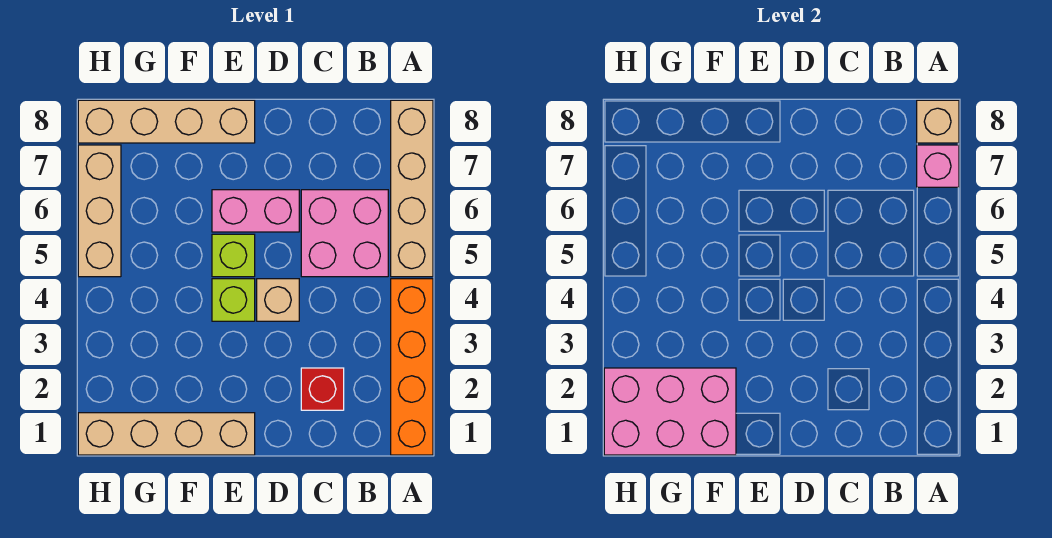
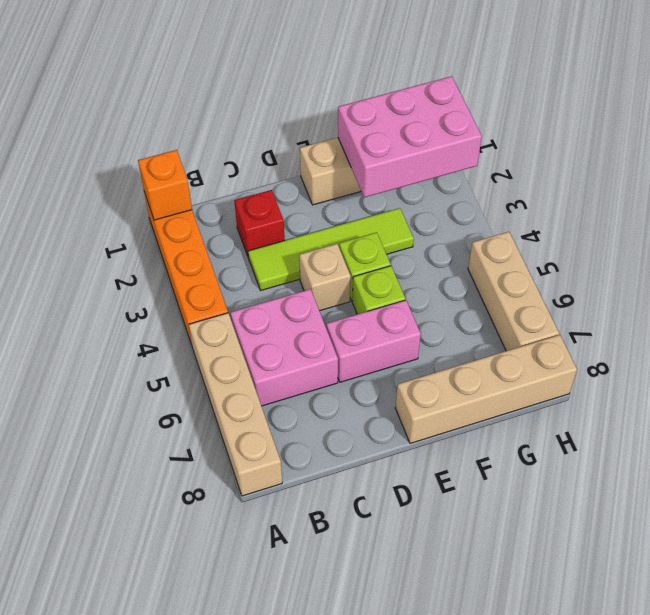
none -> orange 1x1 brick [138,150,192,220]
pink 1x1 brick [917,145,959,187] -> none
tan 1x1 brick [917,100,959,143] -> none
none -> lime 1x4 tile [248,208,414,290]

